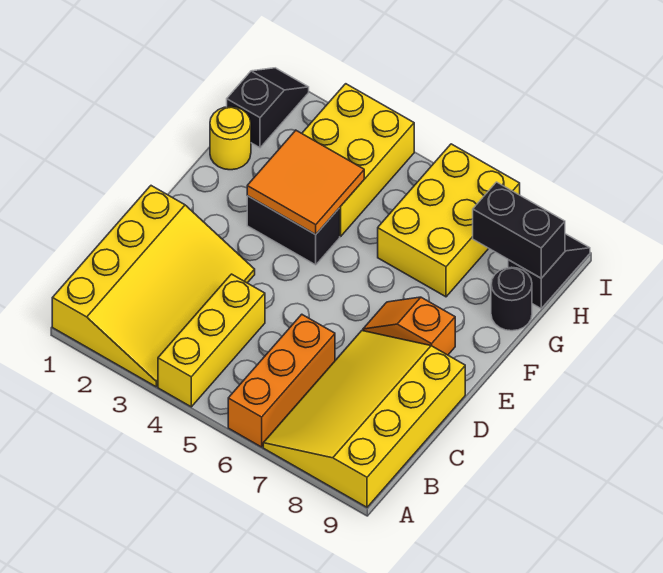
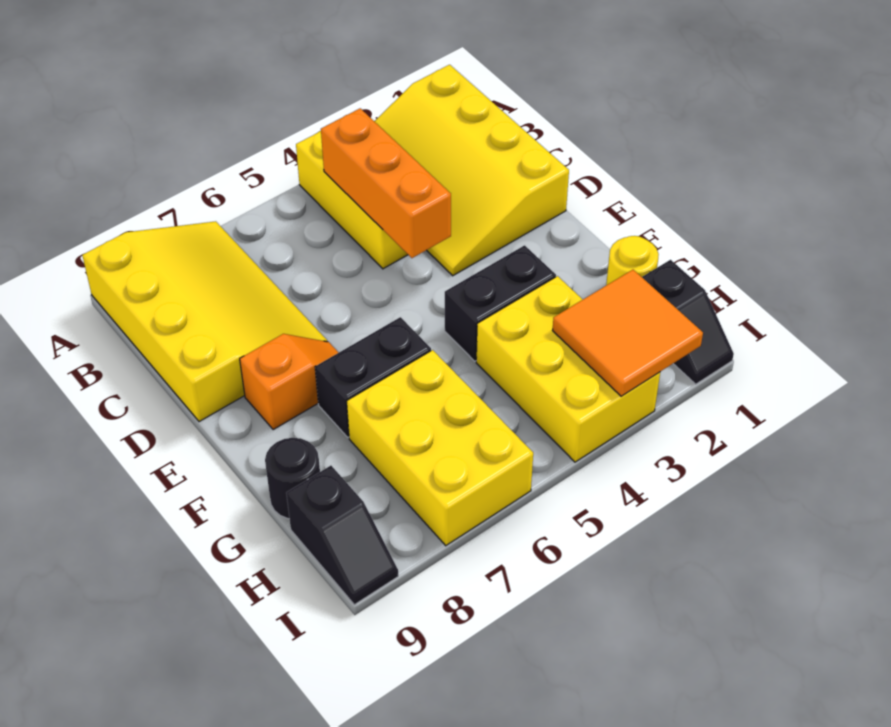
orange 1x3 brick [228,314,335,447] -> orange 1x3 brick moved to [321,108,451,258]
orange 2x2 tile [247,130,364,234] -> orange 2x2 tile moved to [553,270,703,396]
black 1x2 brick [473,182,565,278] -> black 1x2 brick moved to [315,317,431,438]

